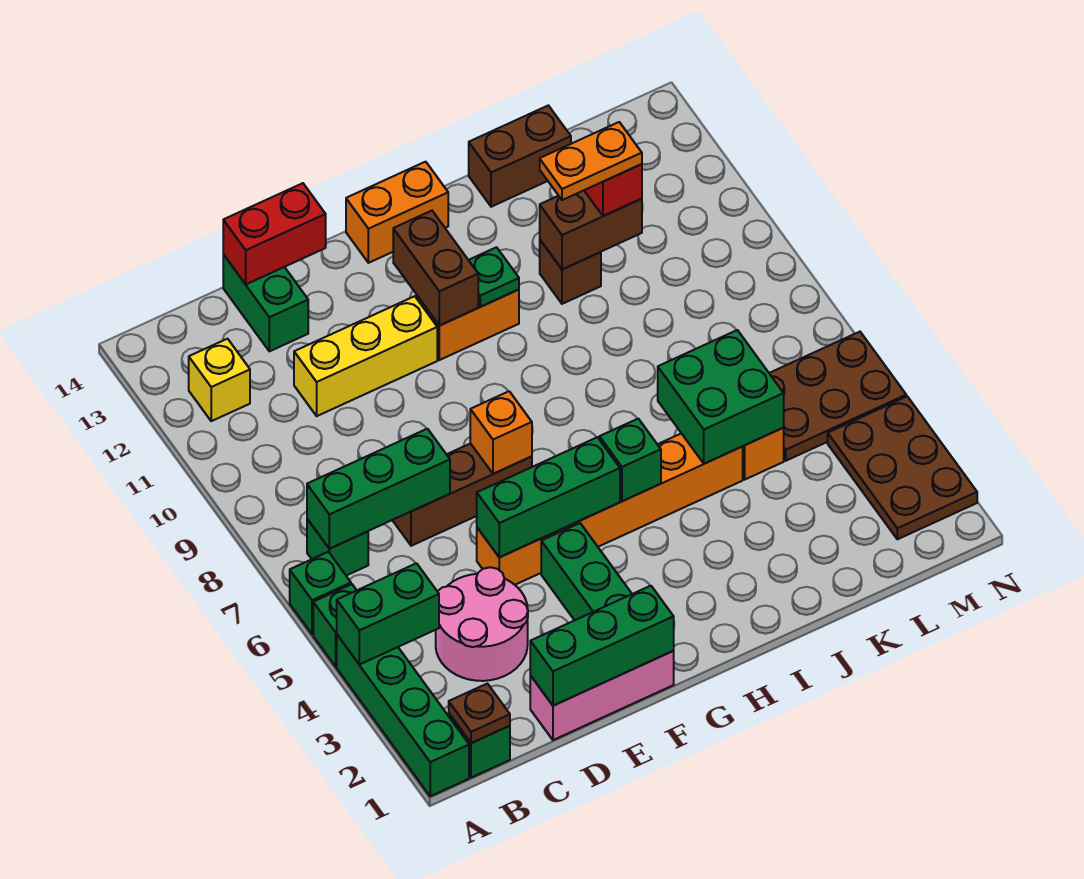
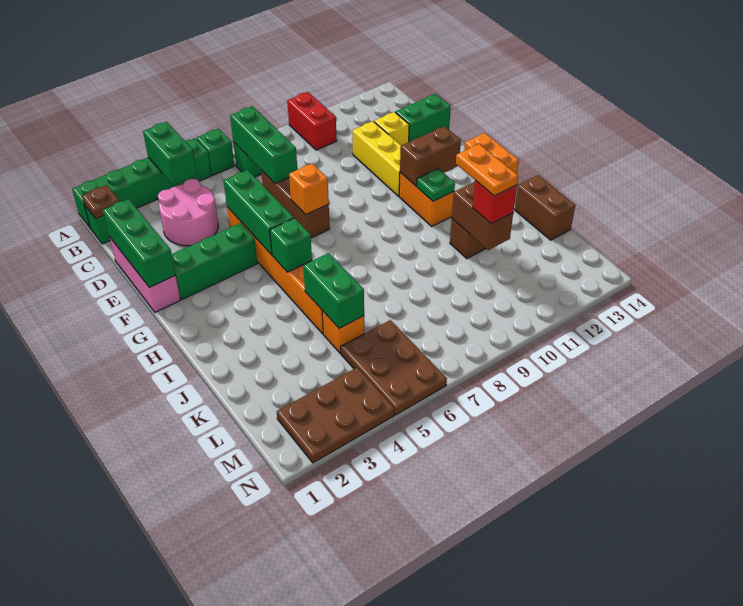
yellow 1x1 brick [189,339,250,421] -> yellow 1x1 brick moved to [374,112,409,145]
red 1x2 brick [223,183,326,284] -> red 1x2 brick moved to [287,92,337,150]
green 2x2 brick [658,330,784,464] -> green 1x2 brick [303,253,364,328]

